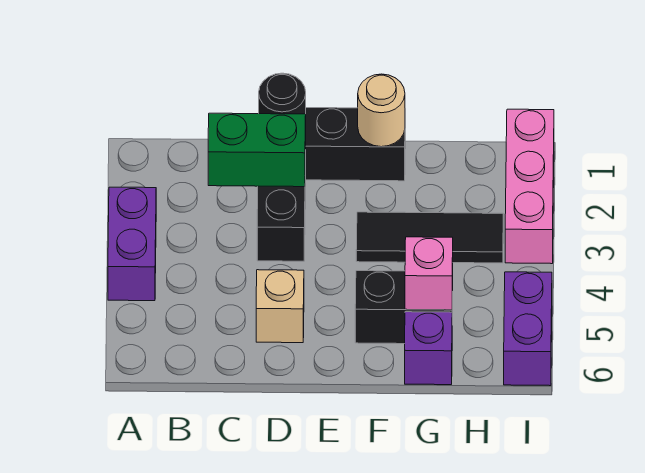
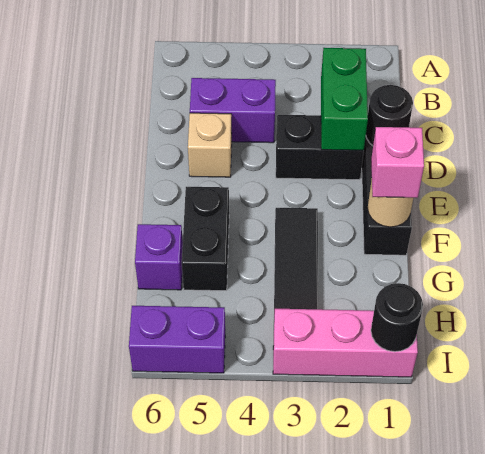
purple 1x2 brick [108,187,156,301] -> purple 1x2 brick moved to [190,78,276,143]
pink 1x1 brick [405,237,453,310] -> pink 1x1 brick moved to [371,127,424,198]
none -> black 1x1 round brick [371,283,423,352]

